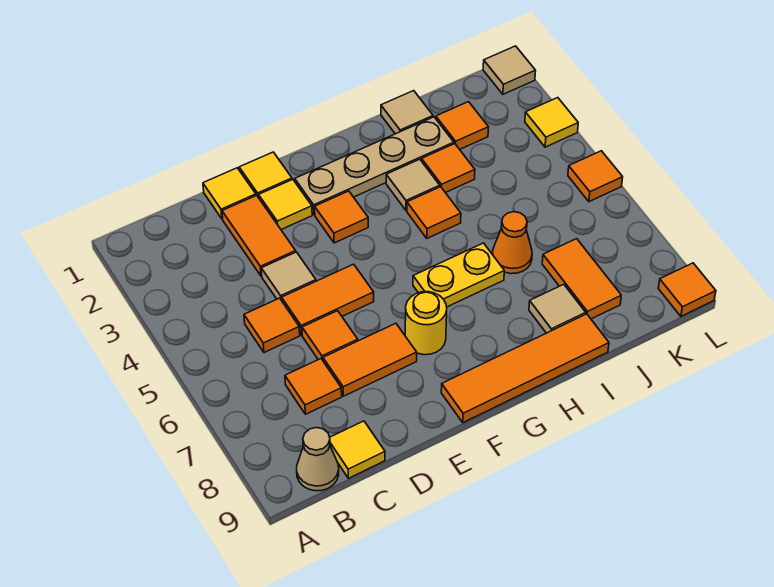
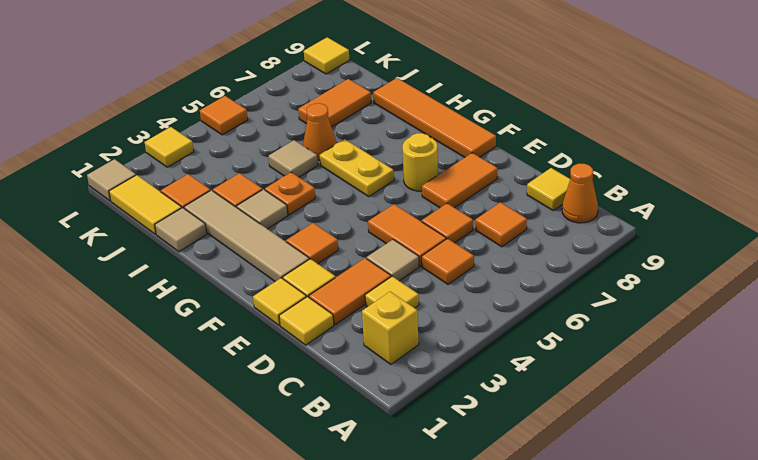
none -> yellow 1x1 brick [362,292,419,364]
tan 1x1 cone [297,428,339,491] -> orange 1x1 cone [562,164,598,223]
none -> yellow 1x1 tile [365,276,419,308]
orange 1x2 tile [323,323,417,396] -> orange 1x2 tile turned to [422,153,498,208]
tan 1x4 plate [295,117,454,215] -> tan 1x4 tile [184,190,309,282]
orange 1x1 tile [407,187,461,238] -> orange 1x1 plate [265,172,315,215]
tan 1x1 tile [529,284,586,333] -> tan 1x1 tile moved to [269,140,318,177]
none -> yellow 1x2 tile [109,175,182,234]
orange 1x1 tile [658,263,716,316] -> yellow 1x1 tile [304,37,349,74]

